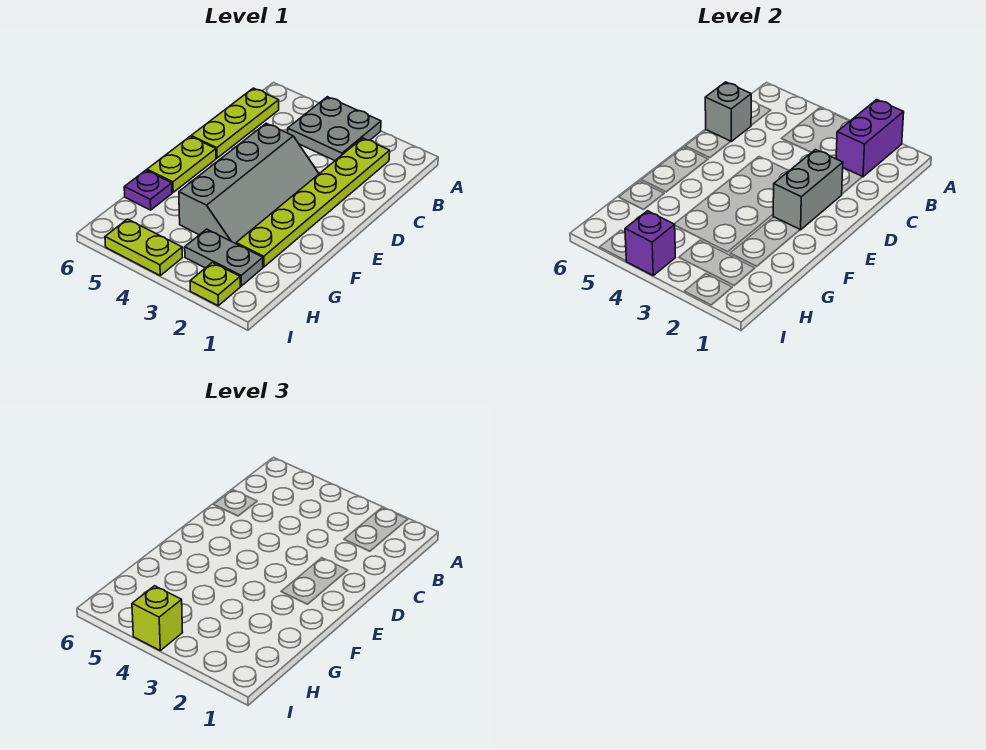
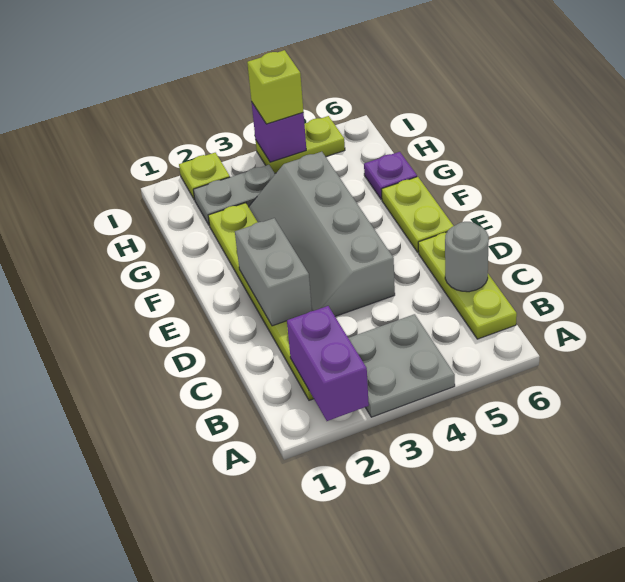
grey 1x1 brick [705,82,751,141] -> grey 1x1 round brick [445,222,489,292]

